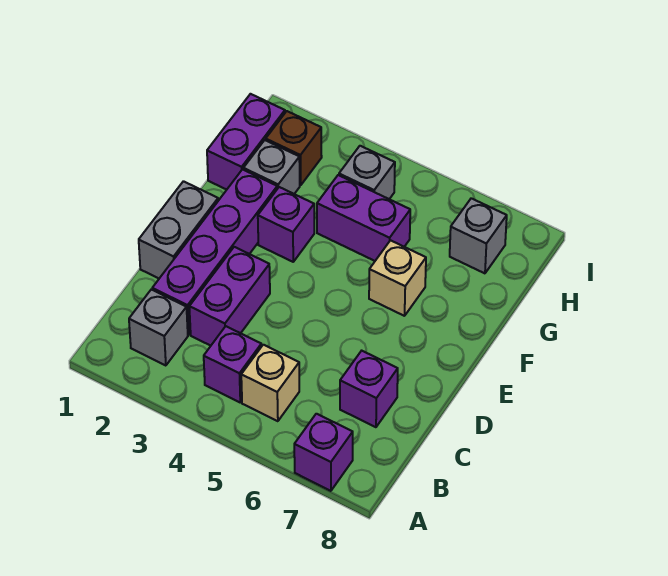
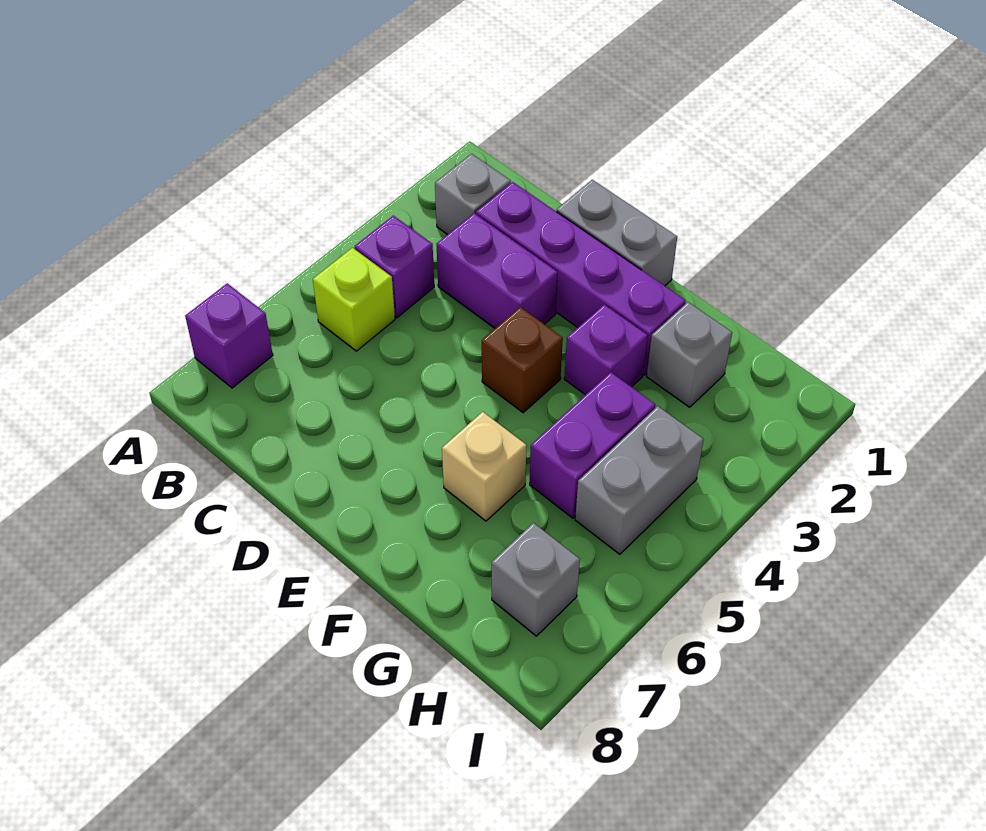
tan 1x1 brick [241,345,299,421] -> lime 1x1 brick [313,248,395,351]
purple 1x1 brick [340,351,398,427] -> none
purple 1x2 brick [207,94,285,190] -> none
brown 1x1 brick [266,111,322,185] -> brown 1x1 brick moved to [482,307,563,413]
grey 1x1 brick [339,146,395,199] -> grey 1x2 brick [575,406,704,554]

